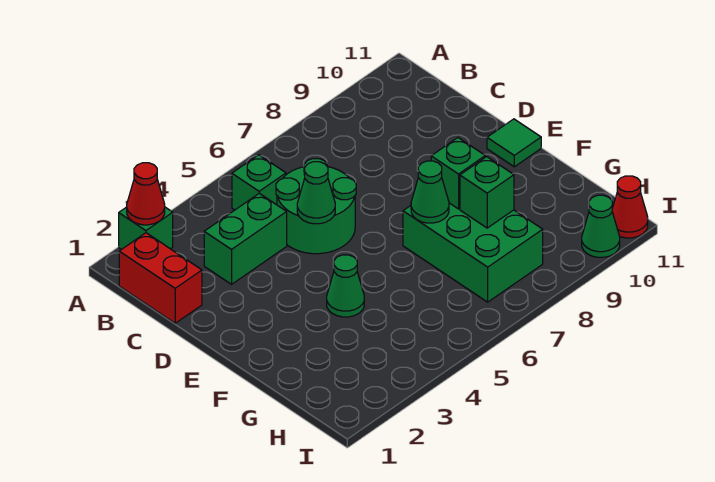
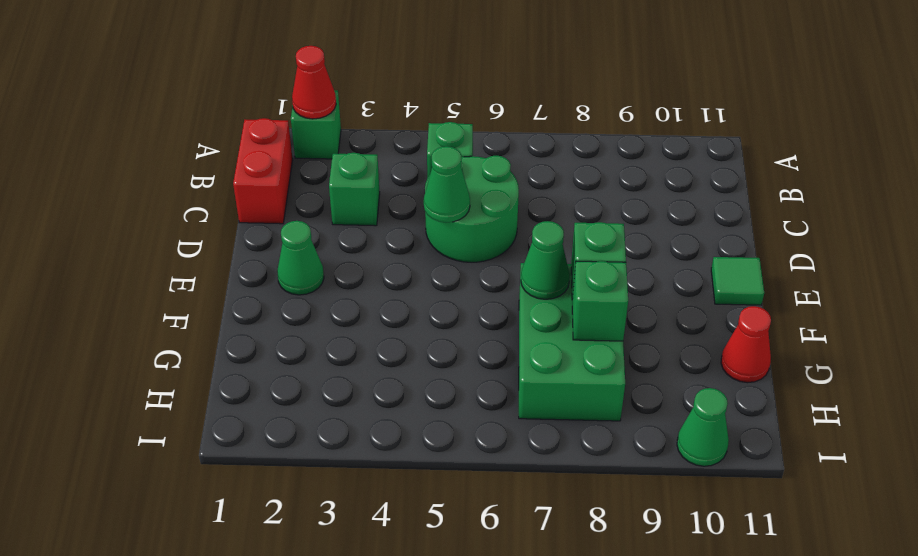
green 1x2 brick [204,193,287,284] -> green 1x1 brick [329,153,380,226]
green 1x1 cone [327,255,364,317] -> green 1x1 cone moved to [277,221,324,295]
red 1x1 cone [612,176,648,238] -> red 1x1 cone moved to [721,306,771,383]

